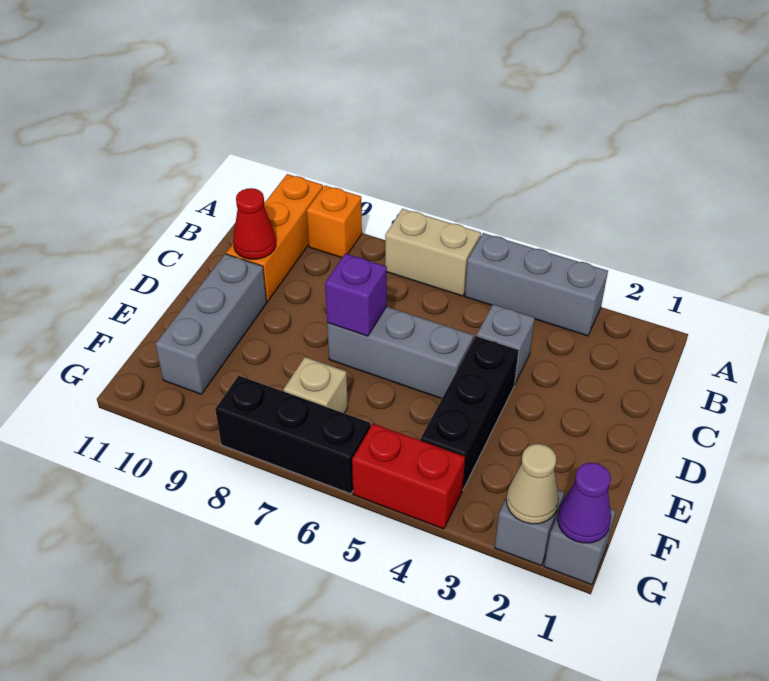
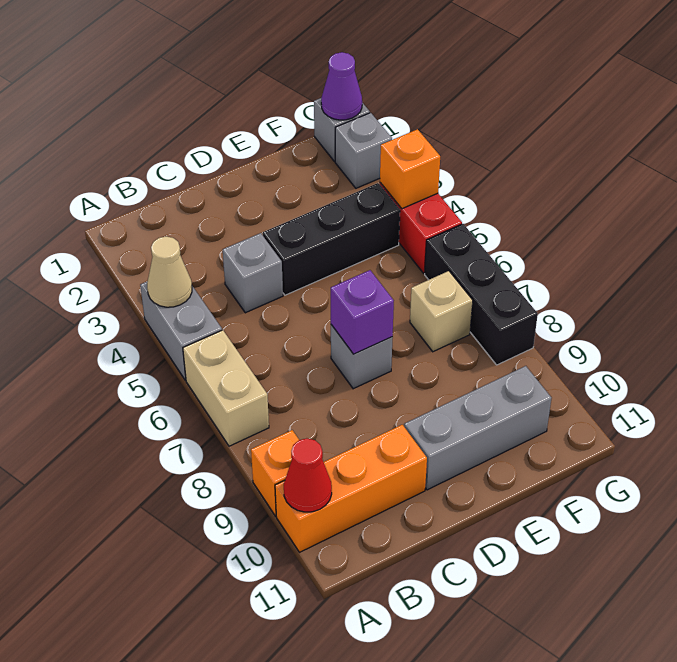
grey 1x3 brick [465,233,608,336] -> grey 1x2 brick [140,282,222,380]
red 1x1 cone [233,188,276,259] -> red 1x1 cone moved to [284,438,332,512]
grey 1x3 brick [327,307,474,399] -> grey 1x1 brick [331,325,393,389]
tan 1x1 cone [506,444,559,524] -> tan 1x1 cone moved to [147,236,192,307]
none -> orange 1x1 brick [380,129,440,209]

